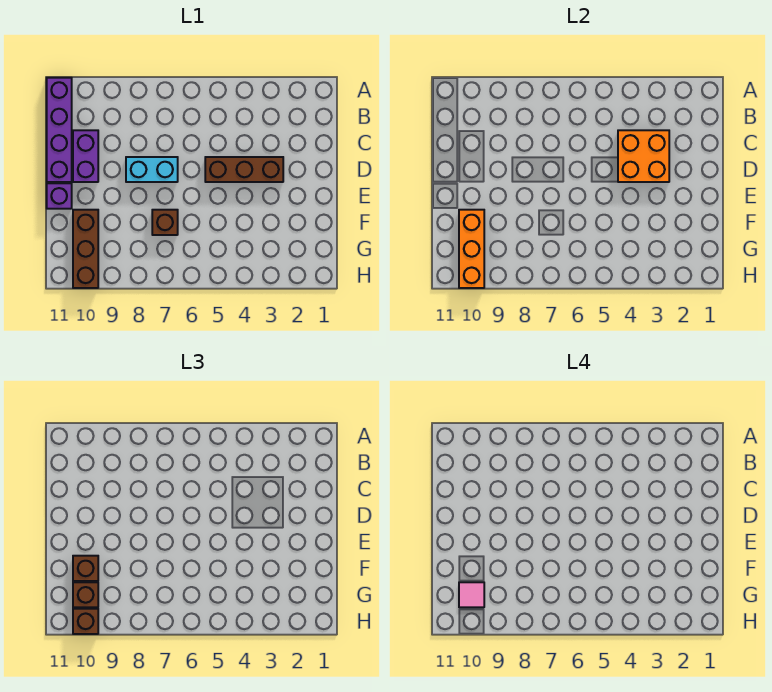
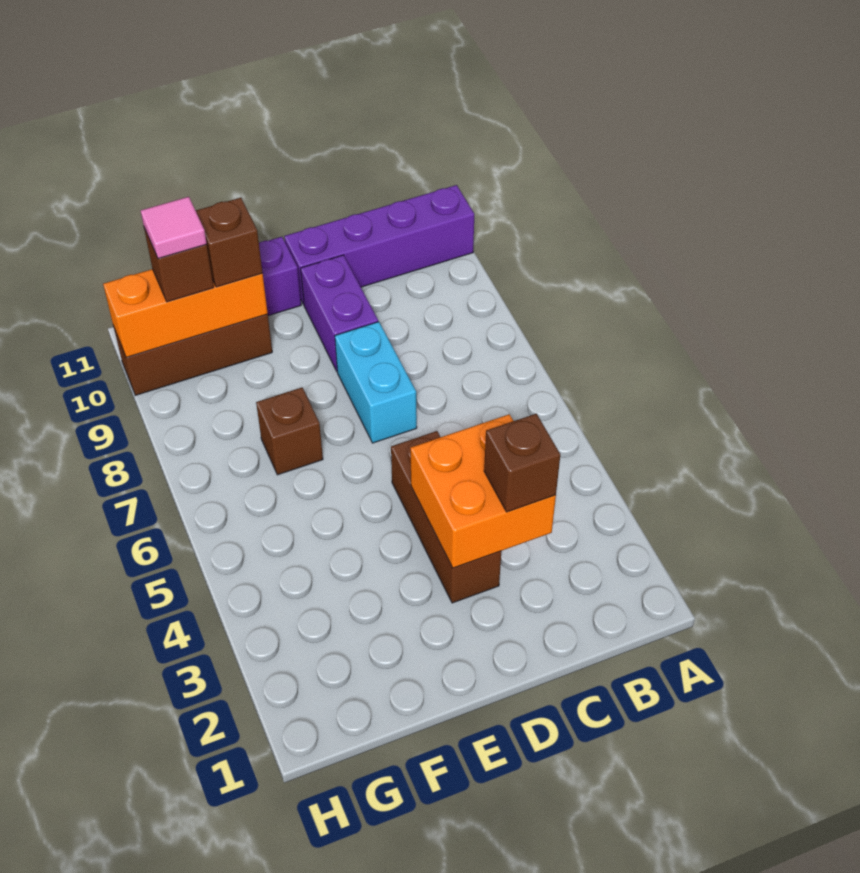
purple 1x2 brick [73,130,98,182] -> purple 1x2 brick turned to [301,255,378,371]
brown 1x1 brick [73,609,98,634] -> brown 1x1 brick moved to [484,414,560,512]

